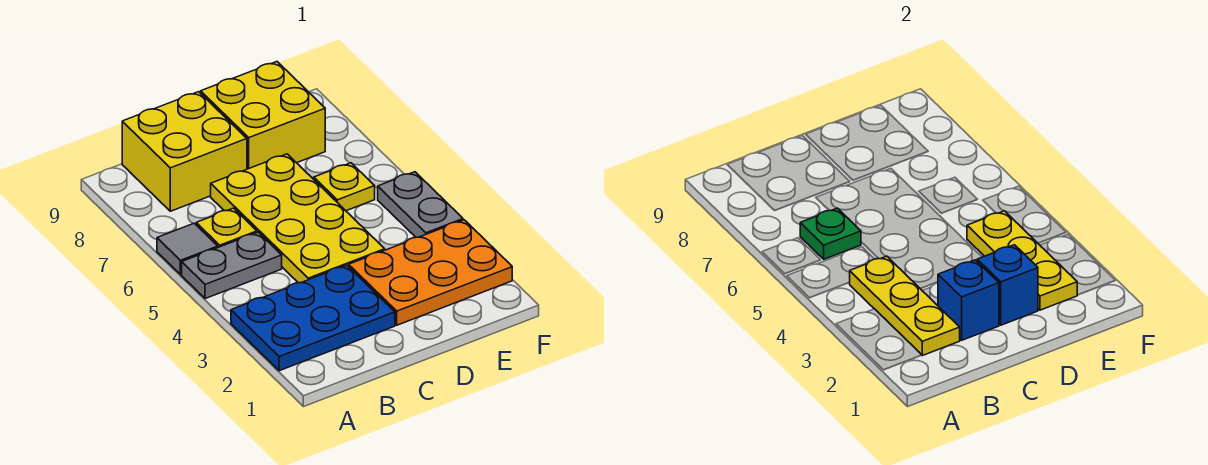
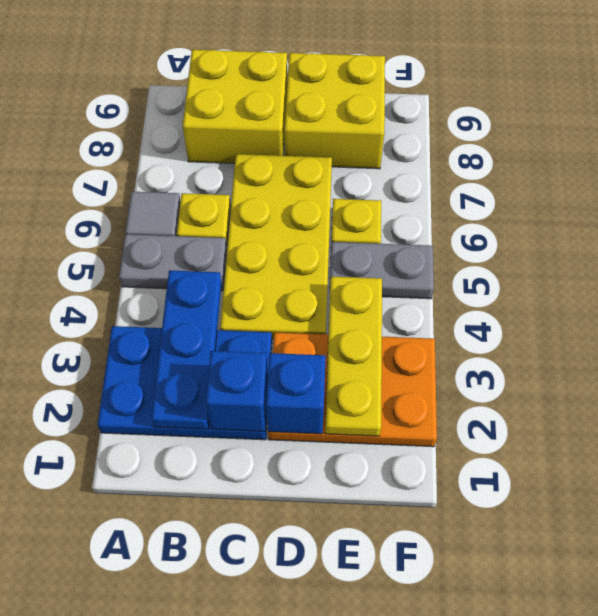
yellow 1x3 plate [849,256,960,356] -> blue 1x3 plate [151,270,221,429]
green 1x1 plate [800,208,861,259] -> none
grey 1x2 plate [378,172,463,237] -> grey 1x2 plate turned to [330,242,434,299]

